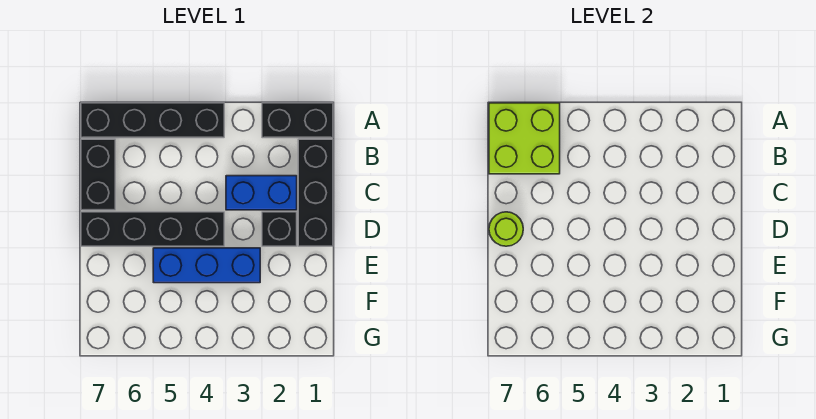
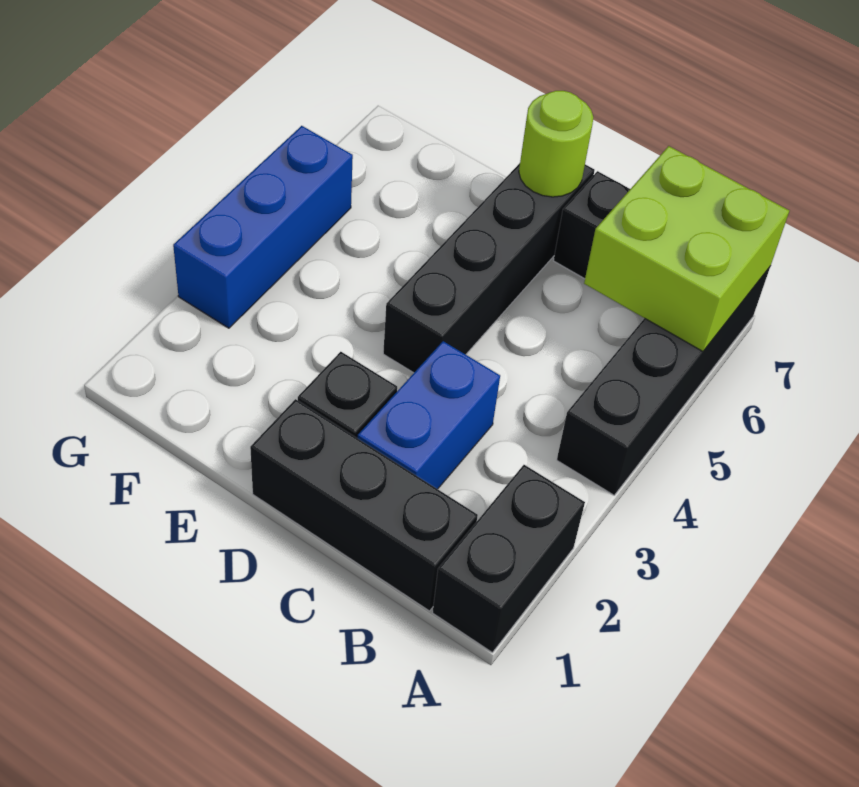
blue 1x3 brick [153,248,260,283] -> blue 1x3 brick moved to [173,126,353,328]

